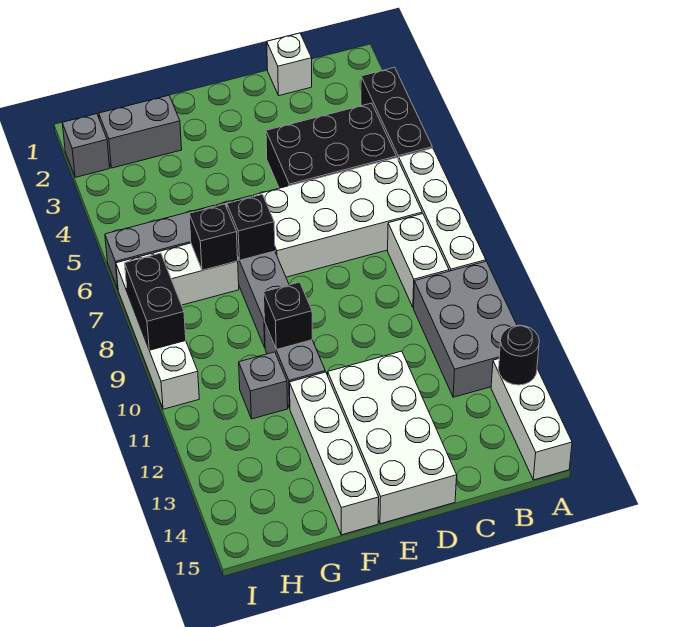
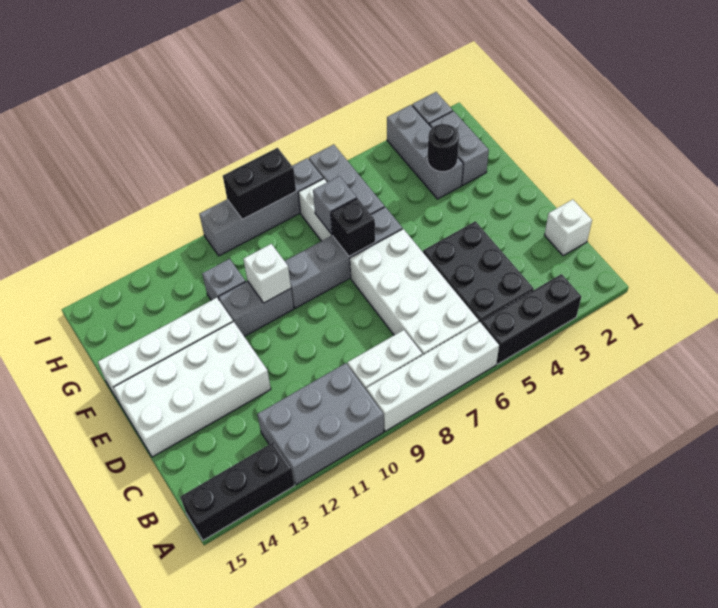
white 1x3 brick [491,359,572,480] -> black 1x3 brick [180,442,295,540]
black 1x1 round brick [499,325,539,385] -> black 1x1 round brick moved to [427,124,459,172]
black 1x1 brick [264,282,312,349] -> white 1x1 brick [244,244,291,303]
none -> grey 1x3 brick [387,105,463,199]
black 1x1 brick [189,204,238,270] -> grey 1x1 brick [313,176,357,234]
white 1x4 brick [116,254,199,409] -> grey 1x4 brick [199,158,323,256]

